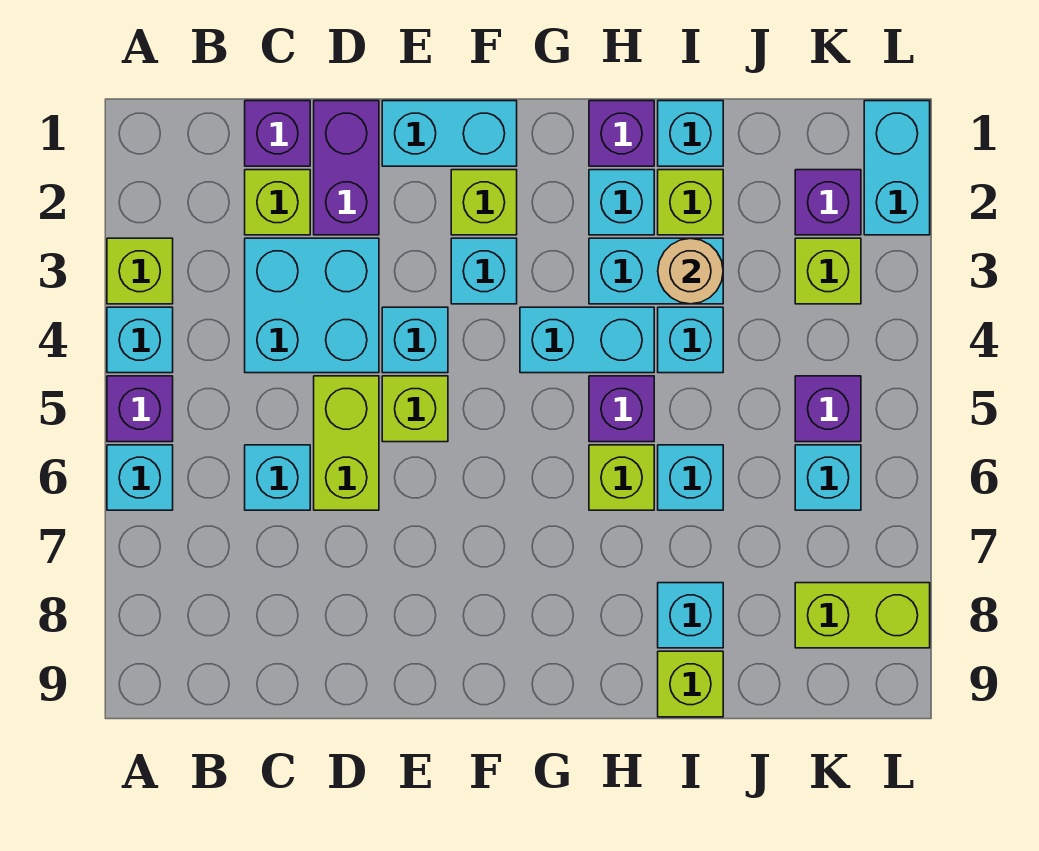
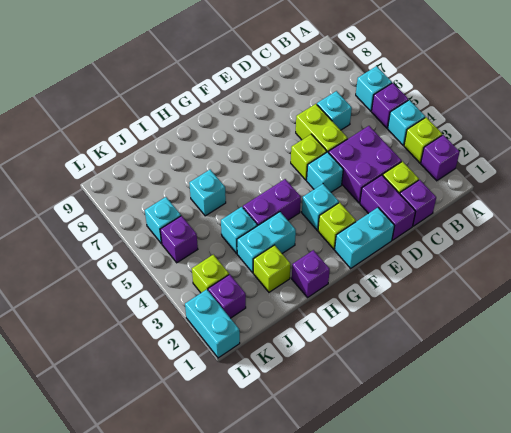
cyan 2x2 brick [245,238,379,373] -> purple 2x2 brick [329,126,402,203]
cyan 1x2 brick [520,307,654,373] -> purple 1x2 brick [243,179,301,226]
cyan 1x1 brick [589,170,654,235] -> none
purple 1x1 brick [589,376,654,442] -> purple 1x1 brick moved to [421,135,460,181]
lime 1x1 brick [589,445,654,510] -> none
cyan 1x1 brick [658,101,723,166] -> none
tan 1x1 round brick [658,238,723,304] -> none
cyan 1x1 brick [658,583,723,648] -> none
lime 1x1 brick [658,651,723,717] -> none
lime 1x2 brick [795,583,930,648] -> none

